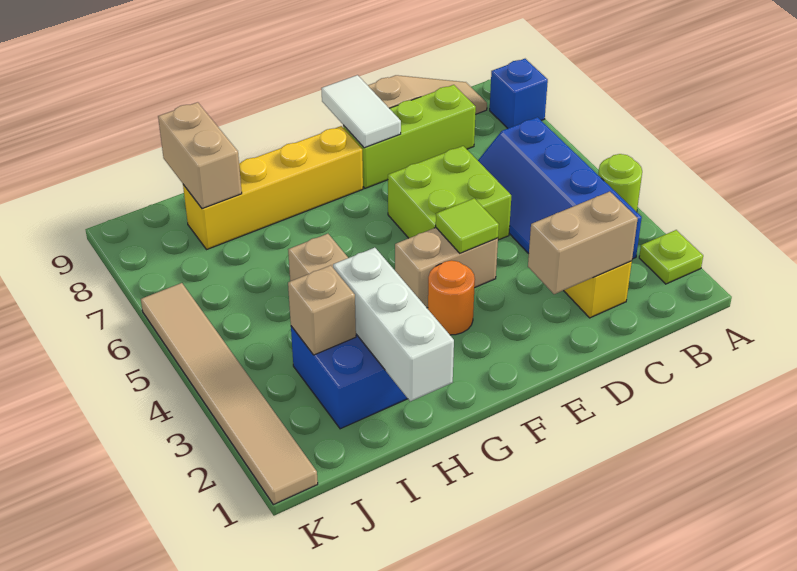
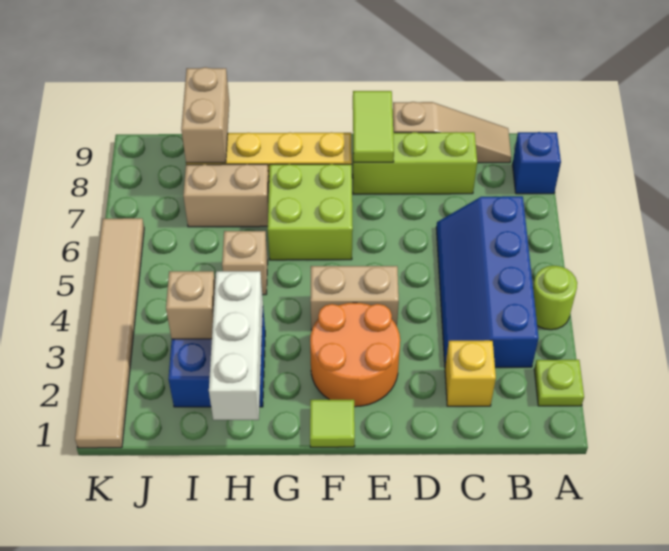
tan 1x2 brick [528,192,638,294] -> tan 1x2 brick moved to [183,164,269,227]
lime 2x2 brick [388,146,511,240] -> lime 2x2 brick moved to [268,164,353,260]
lime 1x1 tile [436,198,499,253] -> lime 1x1 tile moved to [310,400,355,447]
white 1x2 tile [321,75,401,148] -> lime 1x2 tile [353,91,394,162]
orange 1x1 round brick [428,260,475,335] -> orange 2x2 round brick [310,303,400,407]

